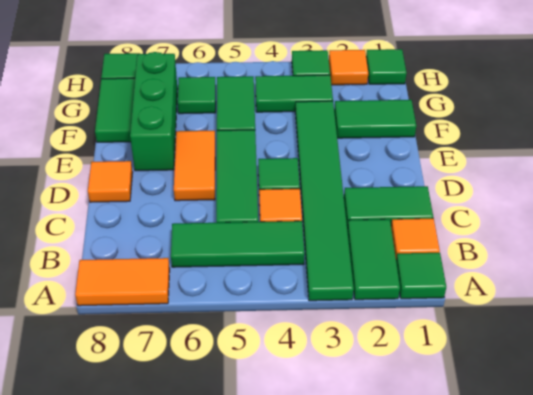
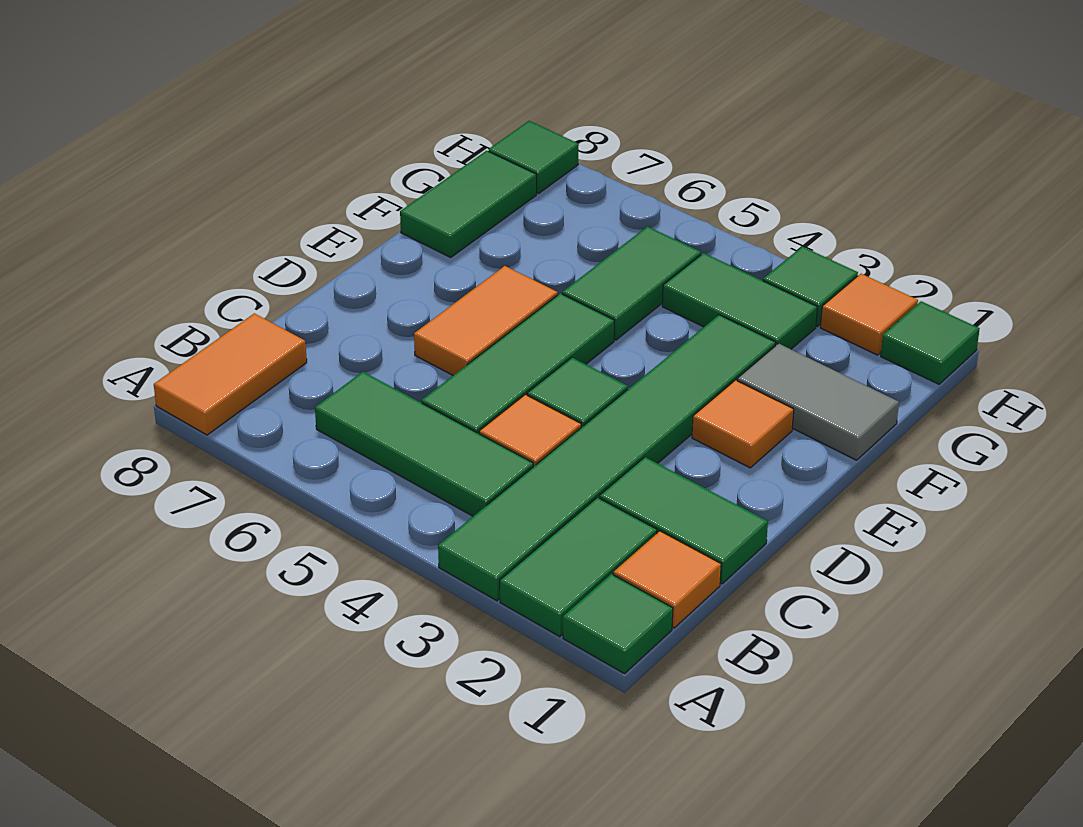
orange 1x2 tile [75,258,170,306] -> orange 1x2 tile turned to [154,313,307,435]
orange 1x1 tile [88,161,133,202] -> orange 1x1 tile moved to [692,380,794,468]
green 1x3 brick [130,52,178,171] -> none
green 1x2 tile [334,100,416,138] -> grey 1x2 tile [737,343,899,460]
green 1x1 tile [177,77,216,114] -> none

